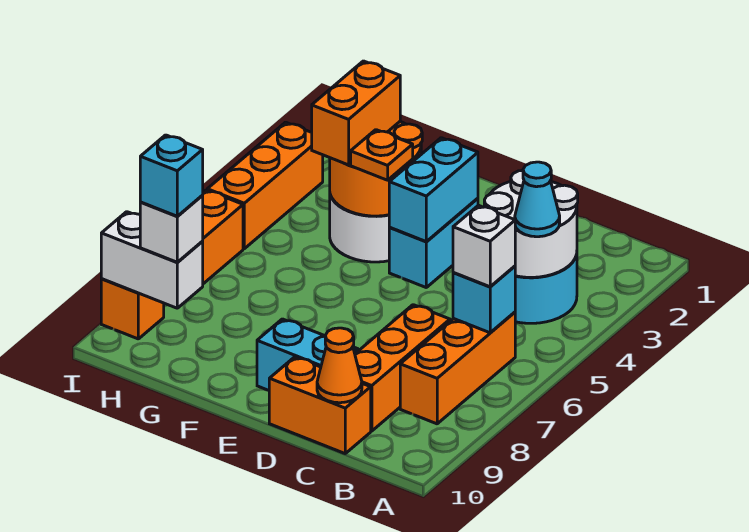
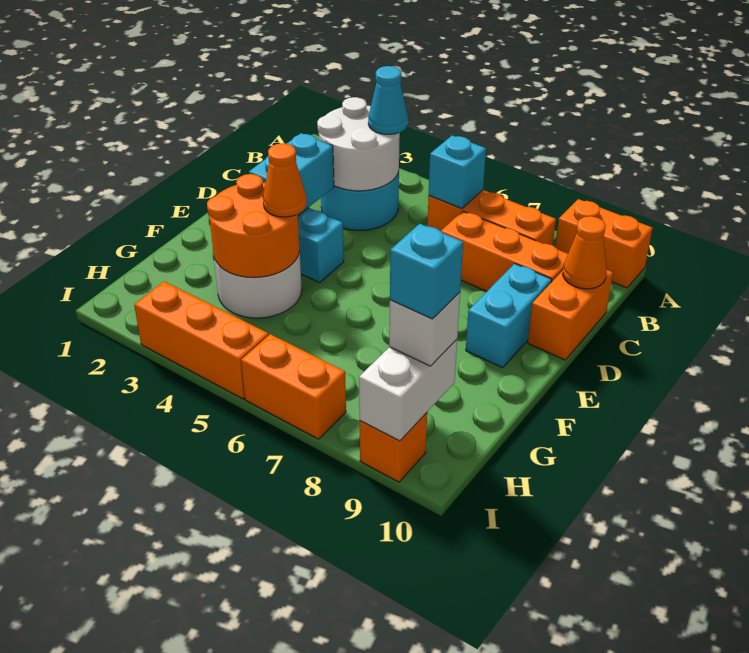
white 1x1 brick [453,205,515,287] -> none
cyan 1x2 brick [389,138,478,241] -> cyan 1x2 brick turned to [249,133,334,216]
orange 1x1 plate [351,130,413,180] -> orange 1x1 cone [263,143,307,217]
orange 1x2 brick [312,61,400,165] -> orange 1x2 brick moved to [555,199,653,288]

